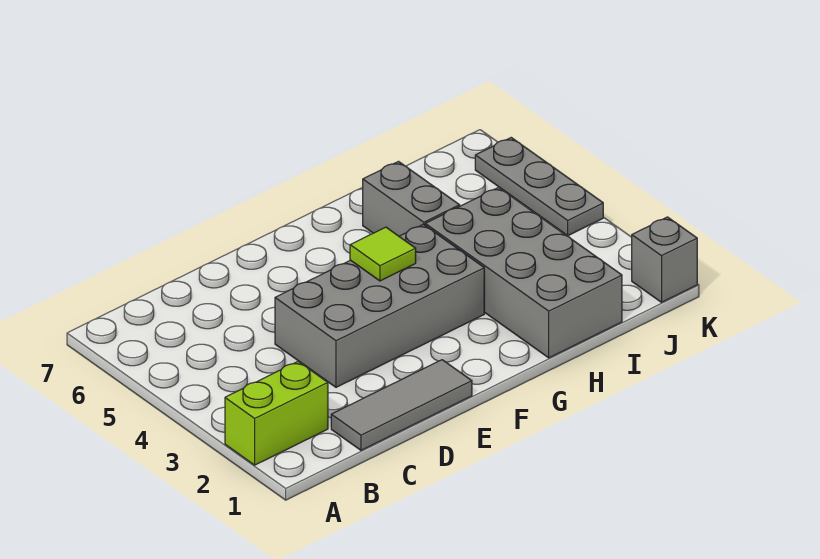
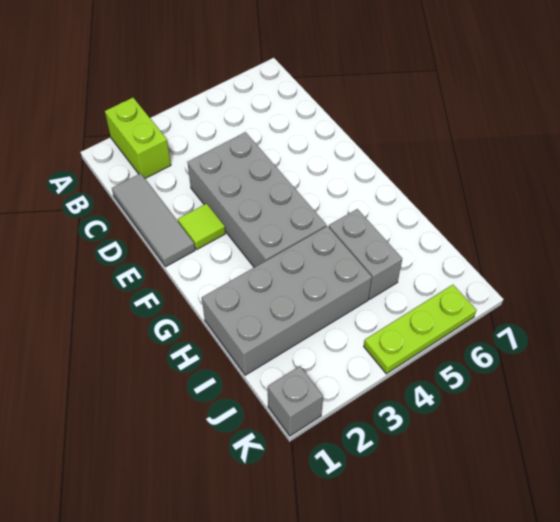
lime 1x1 tile [350,227,416,281] -> lime 1x1 tile moved to [178,204,225,249]
grey 1x2 brick [363,162,460,236] -> grey 1x2 brick turned to [329,209,402,299]
grey 1x3 plate [475,138,603,235] -> lime 1x3 plate [364,285,476,374]

